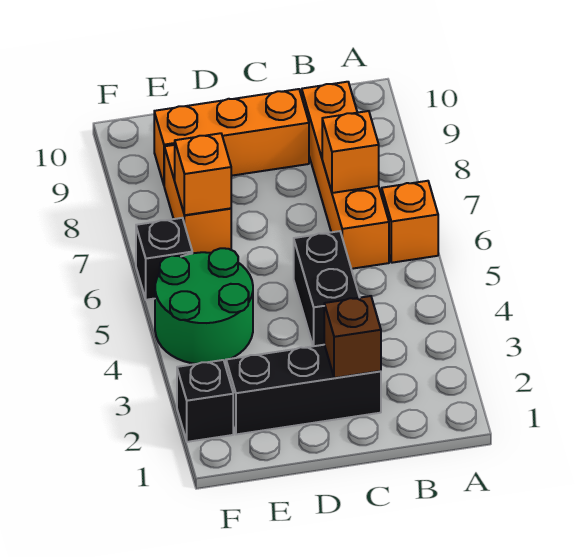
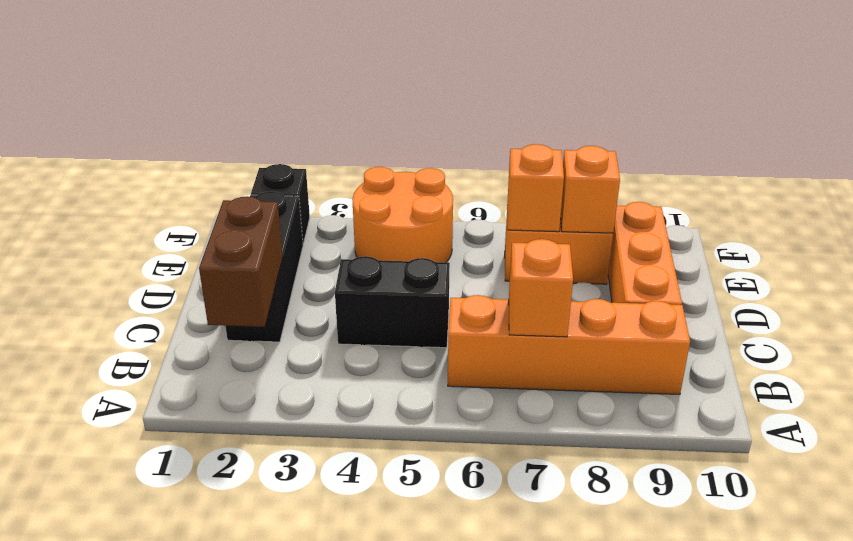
orange 1x1 brick [382,181,438,263] -> orange 1x1 brick moved to [561,146,620,233]
brown 1x1 brick [324,296,381,378] -> brown 1x2 brick [199,196,283,327]
green 2x2 round brick [155,248,253,364] -> orange 2x2 round brick [353,167,453,262]
black 1x1 brick [136,218,192,300] -> none

